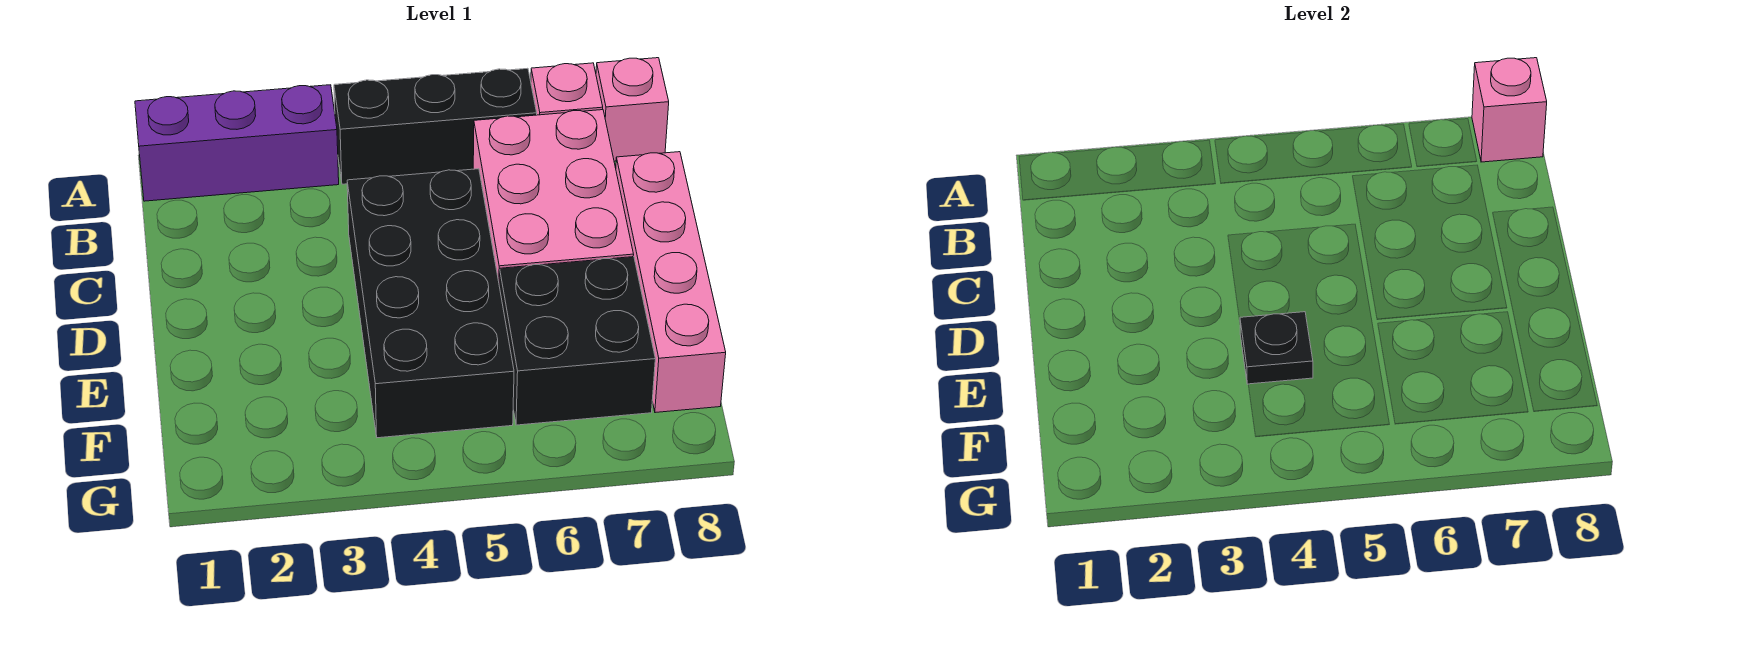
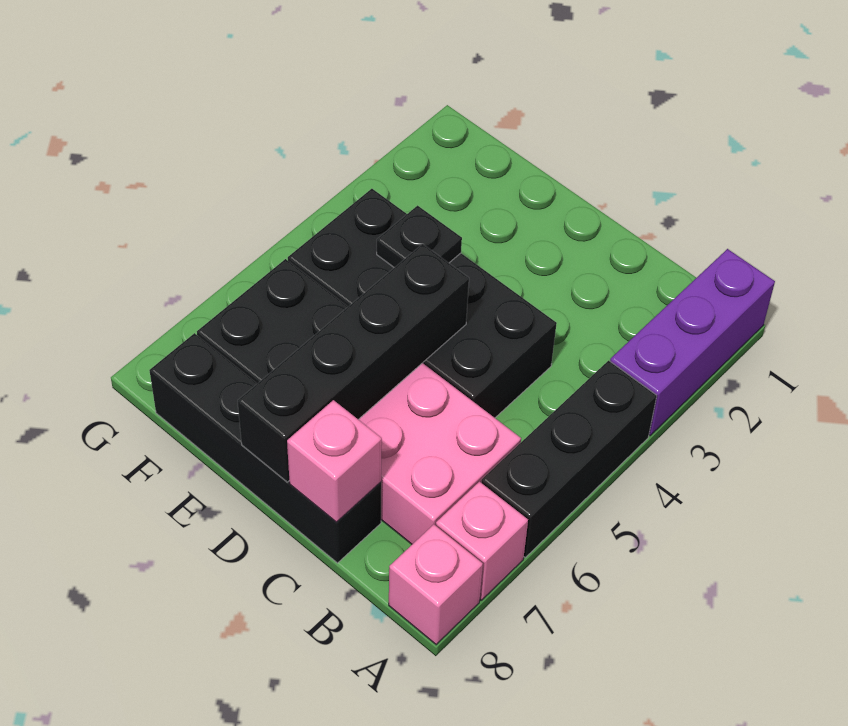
pink 1x1 brick [1472,58,1547,162] -> pink 1x1 brick moved to [287,400,382,522]
pink 1x4 brick [616,152,726,413] -> black 1x4 brick [149,333,381,563]
none -> black 1x4 brick [238,244,469,482]

